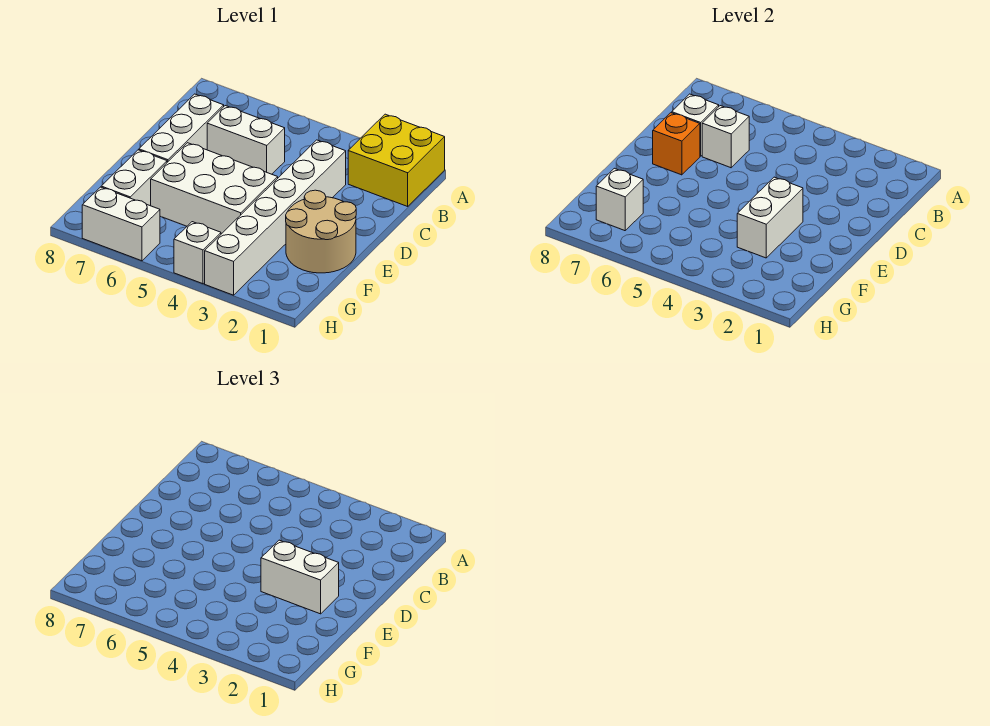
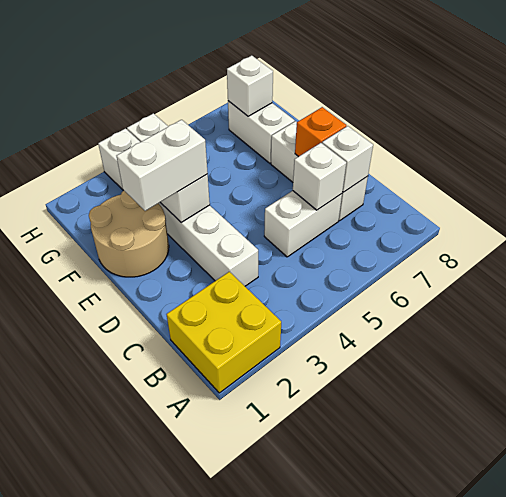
white 2x3 brick [151,143,278,234] -> none
white 1x2 brick [82,187,160,261] -> none

